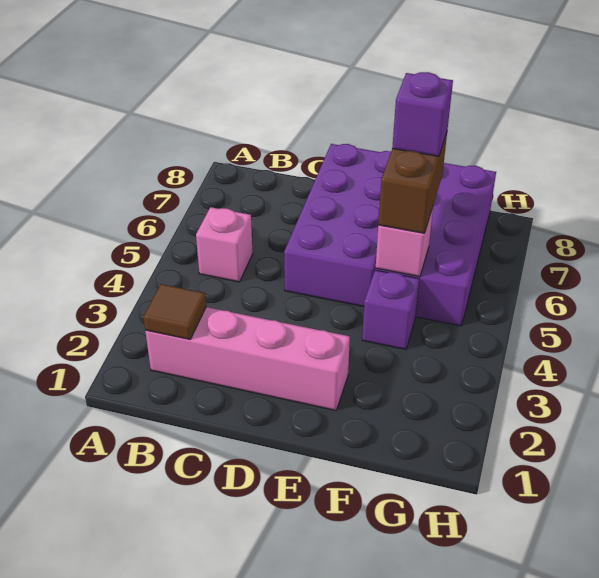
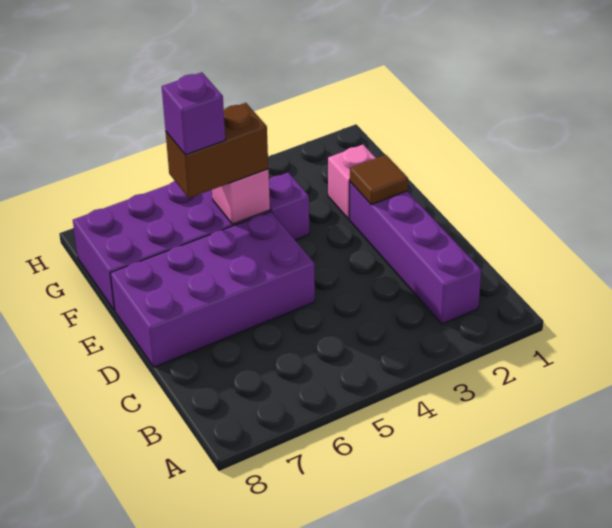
pink 1x4 brick [145,307,350,410] -> purple 1x4 brick [350,182,481,324]
brown 1x1 tile [143,284,206,339] -> brown 1x1 tile moved to [350,155,408,205]
pink 1x1 brick [196,207,253,282] -> pink 1x1 brick moved to [328,145,376,219]

